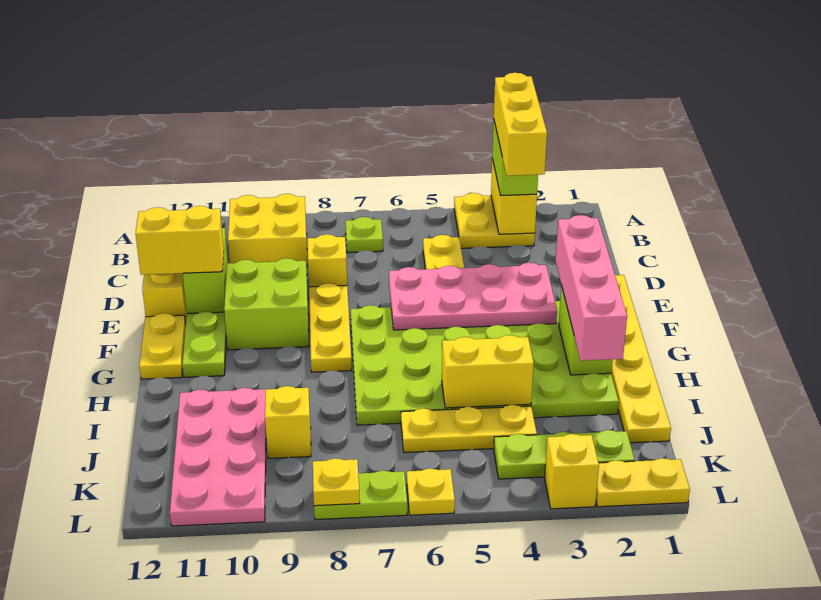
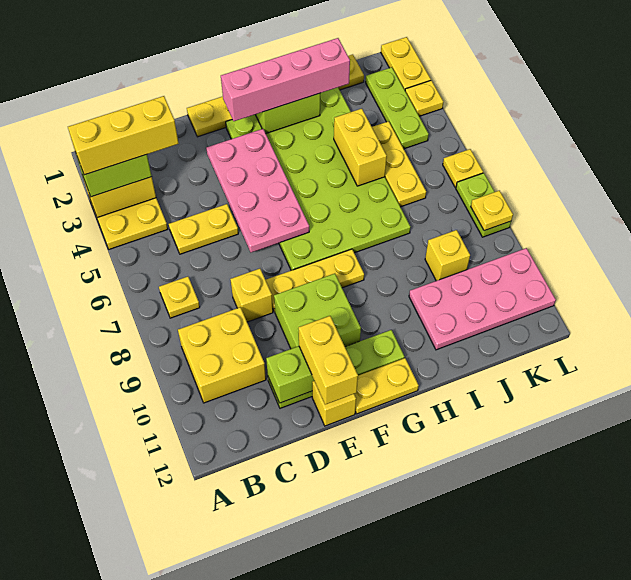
lime 1x1 plate [345,217,383,253] -> yellow 1x1 plate [159,277,200,318]
yellow 1x1 brick [545,434,599,509] -> yellow 1x1 plate [405,80,443,116]

